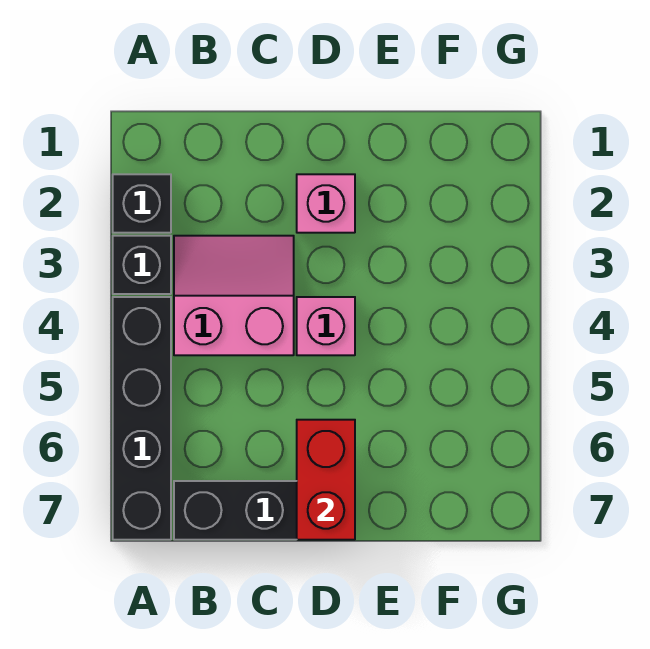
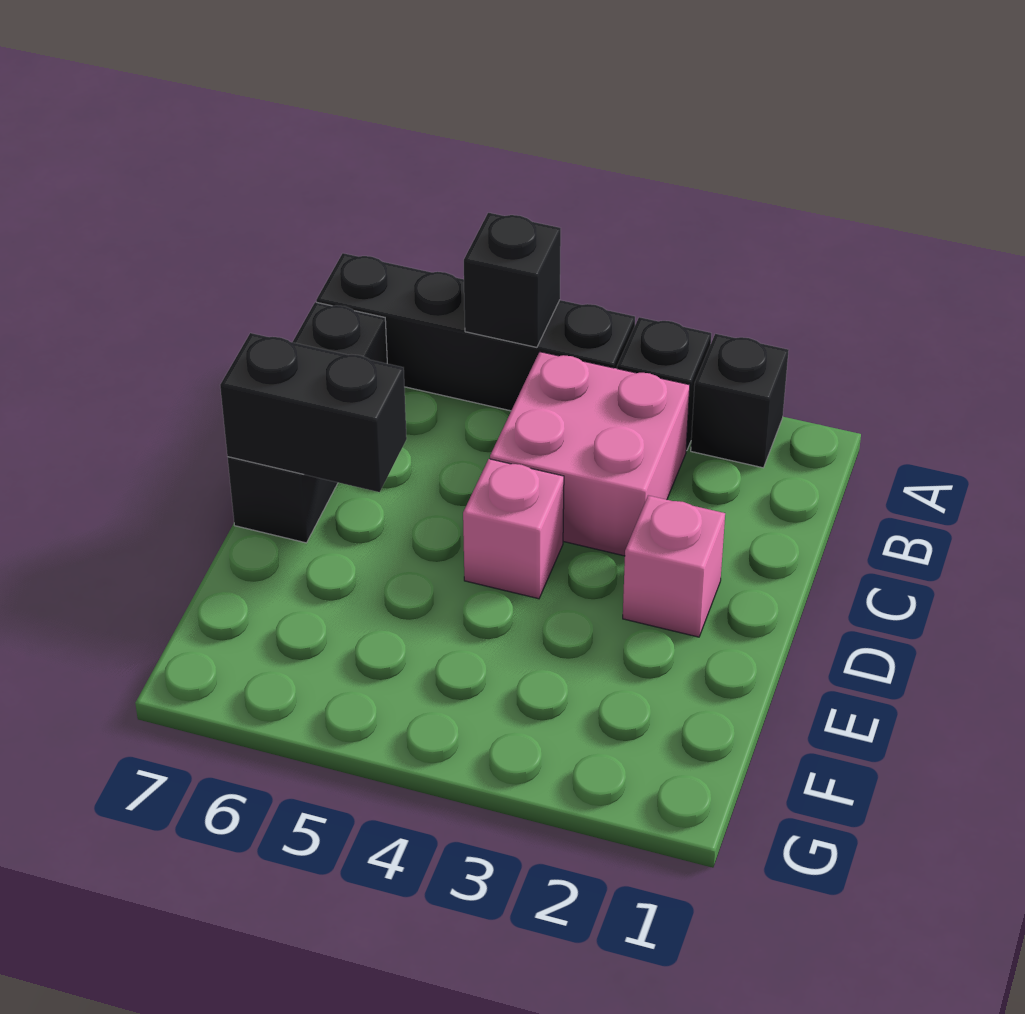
none -> black 1x1 brick [464,213,561,347]
pink 2x2 slope [174,236,294,355] -> pink 2x2 brick [490,352,690,556]
red 1x2 brick [297,420,355,540] -> black 1x2 brick [220,333,407,492]

